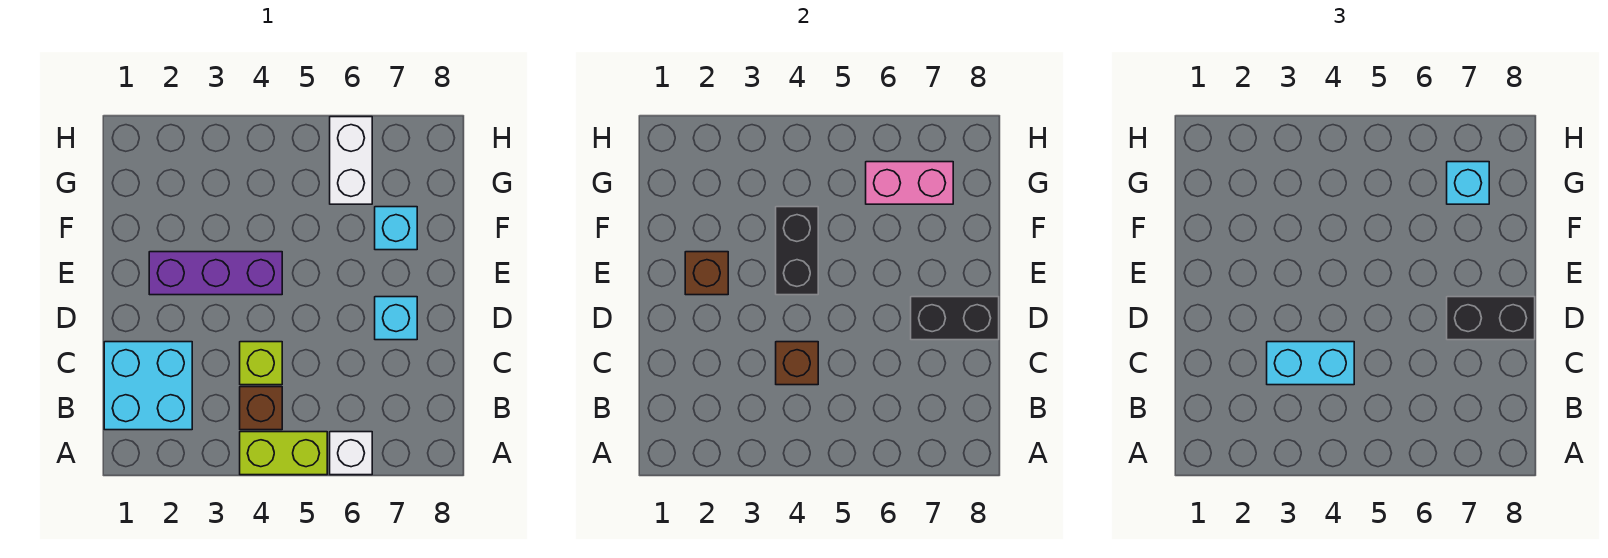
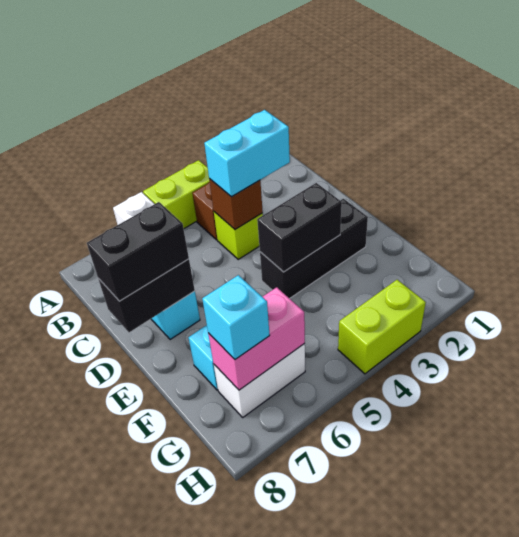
cyan 2x2 brick [104,342,192,430] -> none
purple 1x3 brick [149,252,282,295] -> black 1x3 brick [260,199,368,299]
brown 1x1 brick [685,252,728,295] -> none
black 1x2 brick [776,207,818,295] -> black 1x2 brick turned to [257,183,342,272]
white 1x2 brick [330,117,372,204] -> white 1x2 brick turned to [214,344,305,417]
none -> lime 1x2 brick [338,280,426,374]

